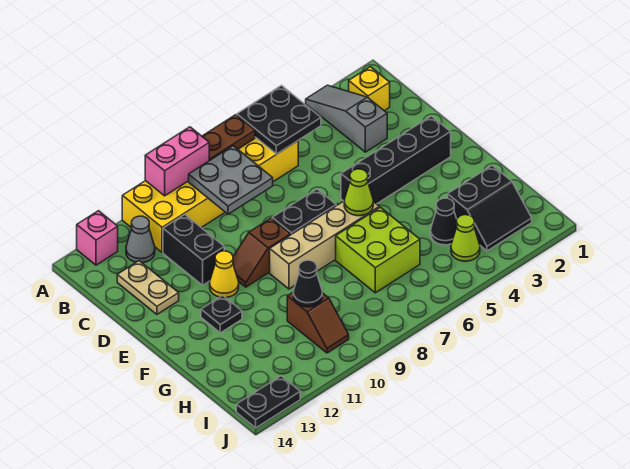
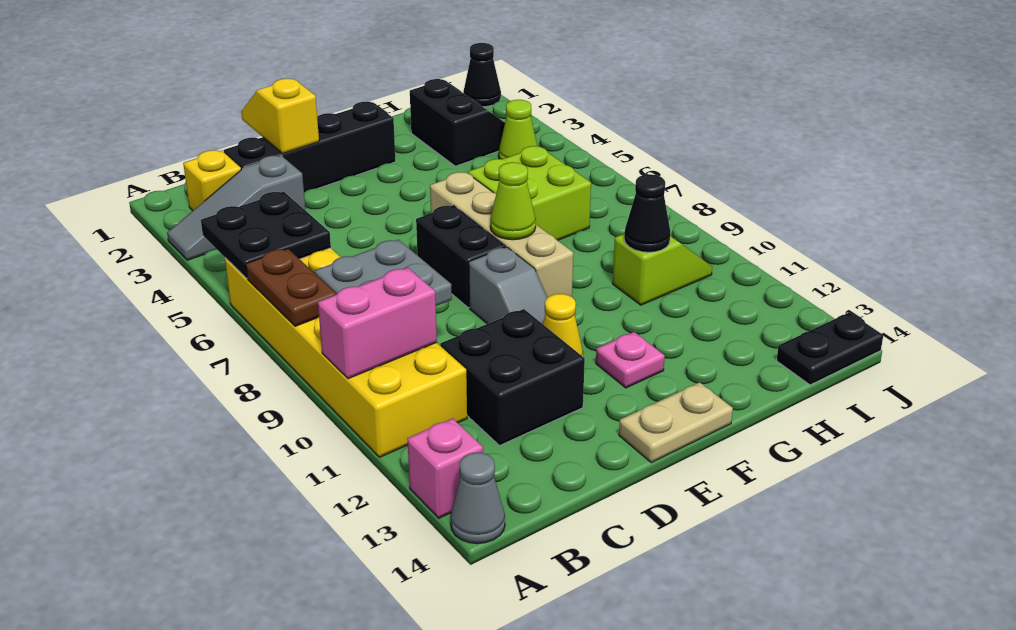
pink 1x2 brick [145,127,209,196] -> pink 1x2 brick turned to [318,268,437,379]
grey 1x1 cone [126,216,155,263] -> grey 1x1 cone moved to [451,453,505,544]
black 1x2 brick [163,215,224,285] -> black 2x2 brick [440,309,585,446]
tan 1x2 plate [117,261,179,314] -> tan 1x2 plate moved to [619,382,733,463]
none -> yellow 1x2 slope [241,78,319,154]
black 1x4 brick [341,116,451,204] -> black 1x4 brick turned to [223,102,396,192]
brown 1x2 slope [233,218,290,287] -> grey 1x2 slope [469,247,548,324]
lime 1x1 cone [344,169,373,216] -> lime 1x1 cone moved to [490,162,536,240]
black 1x1 plate [201,295,242,333] -> pink 1x1 plate [596,332,665,388]
black 1x1 cone [431,198,457,245] -> black 1x1 cone moved to [464,43,501,107]
brown 1x2 slope [287,292,349,353] -> lime 1x2 slope [613,234,712,305]
black 1x2 plate [236,376,300,428] -> black 1x2 plate turned to [777,312,883,385]

